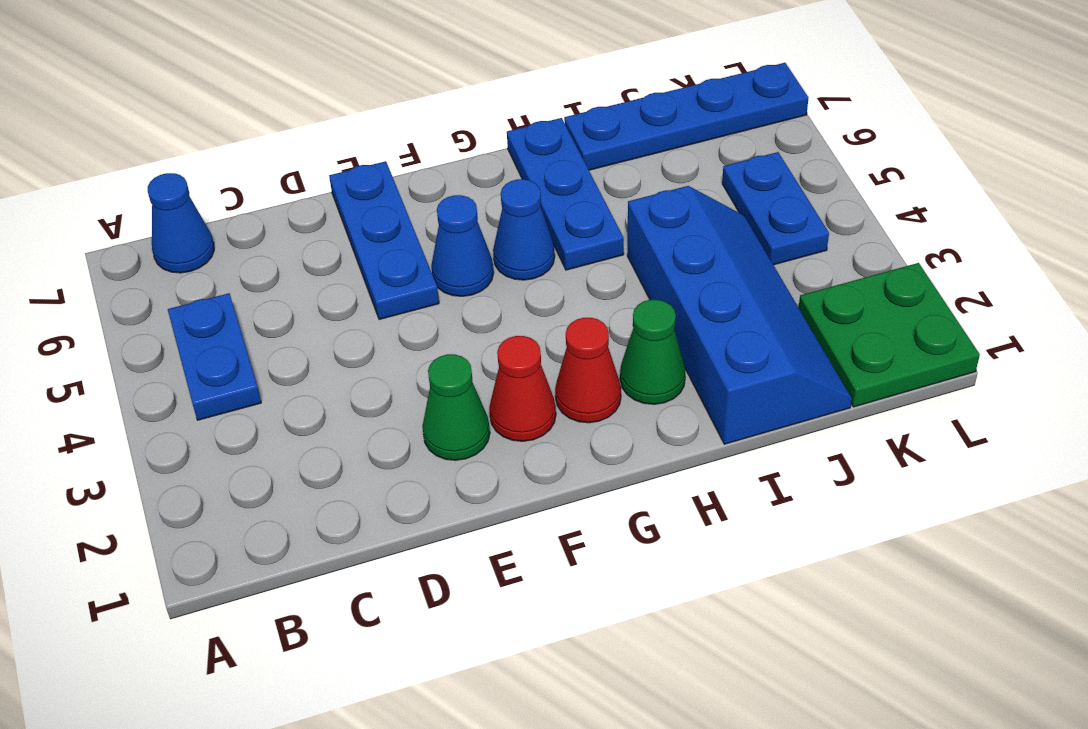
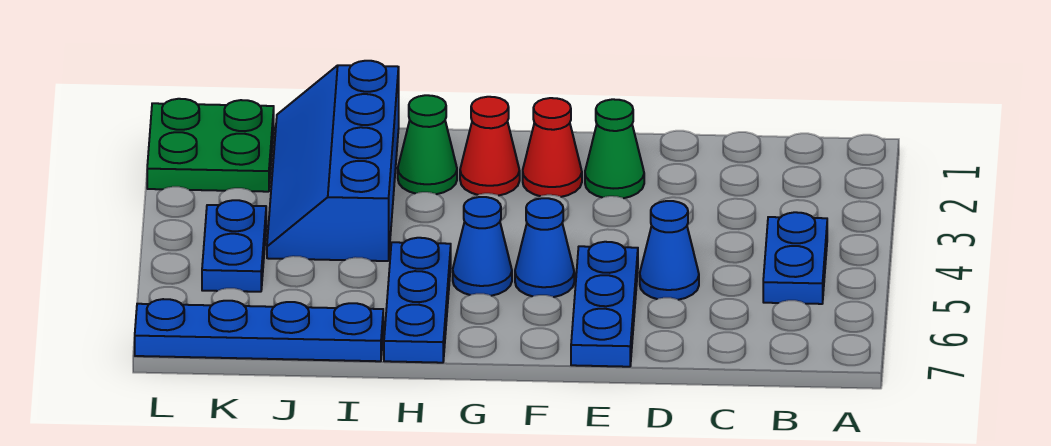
blue 1x1 cone [148,173,214,273] -> blue 1x1 cone moved to [640,201,699,300]

